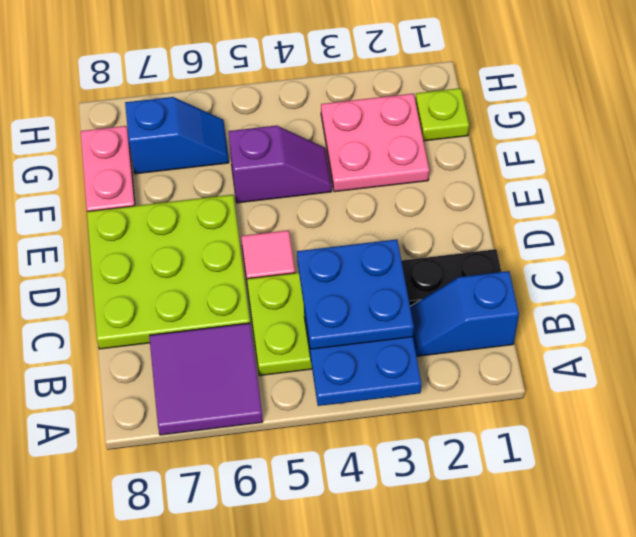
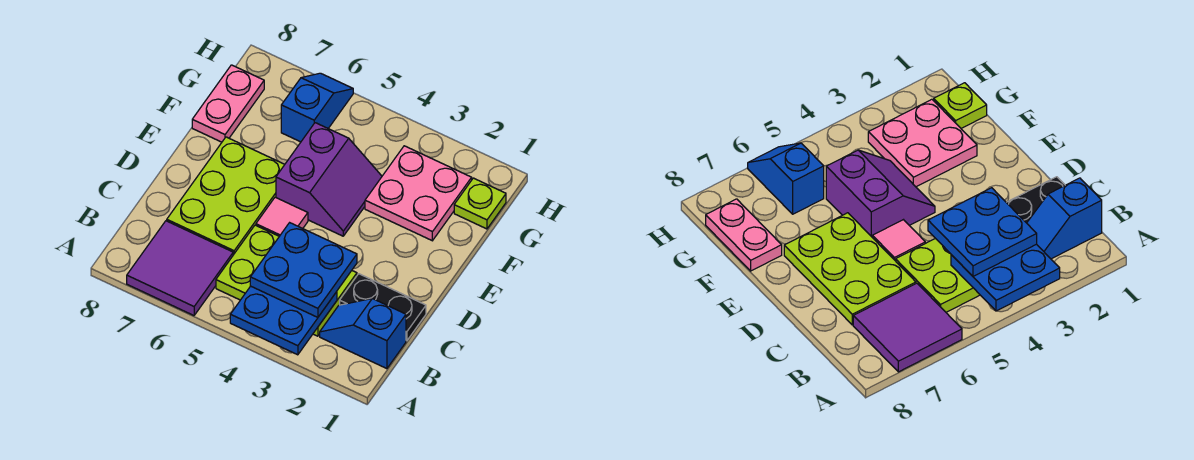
lime 3x3 plate [87,195,250,349] -> lime 2x3 plate [167,137,285,255]
purple 1x2 slope [229,126,332,203] -> purple 2x2 slope [276,123,382,236]
blue 1x2 slope [125,97,229,174] -> blue 1x2 slope turned to [281,73,353,142]

